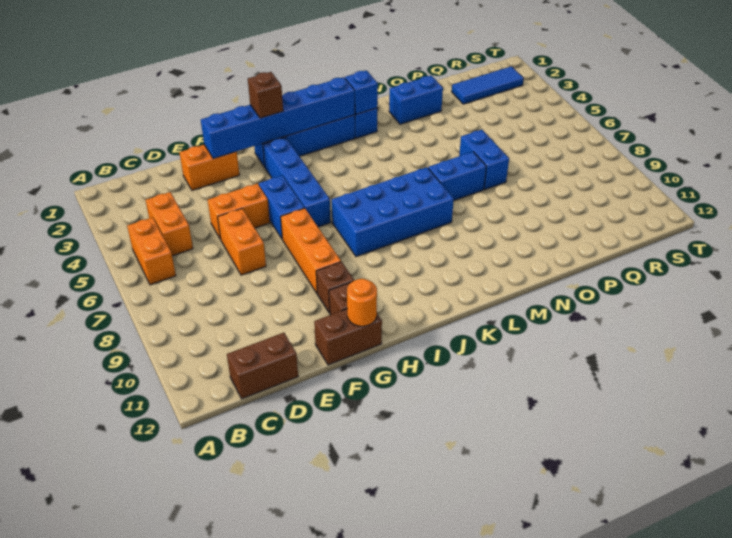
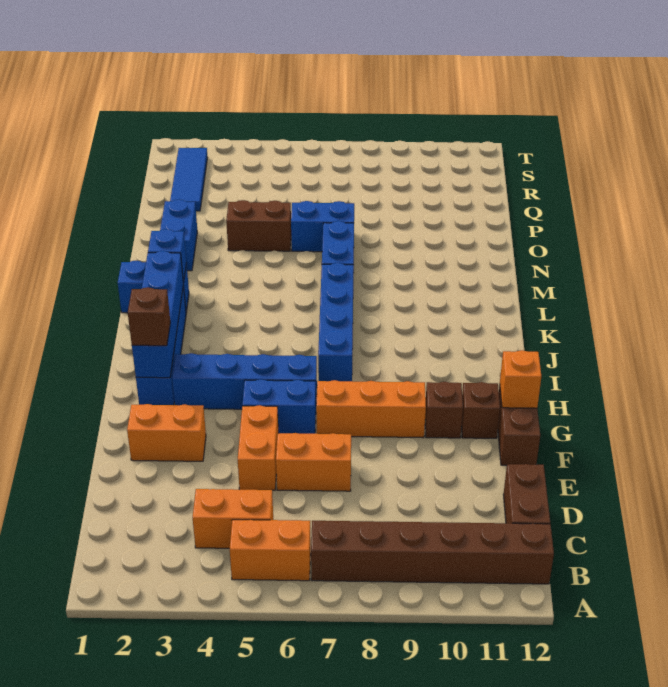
none -> brown 1x6 brick [311,521,554,584]
orange 1x2 brick [179,145,239,190] -> orange 1x2 brick turned to [127,404,206,461]
blue 1x6 brick [201,77,355,159] -> blue 1x4 brick [132,251,183,378]
orange 1x1 round brick [347,279,377,326] -> orange 1x1 brick [500,350,541,408]
blue 2x4 brick [332,167,454,257] -> blue 1x4 brick [318,263,354,381]
none -> brown 1x2 brick [226,200,291,251]

